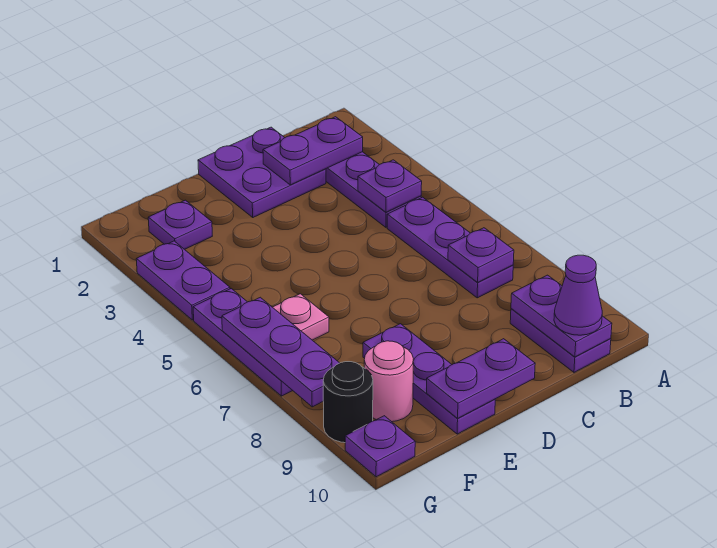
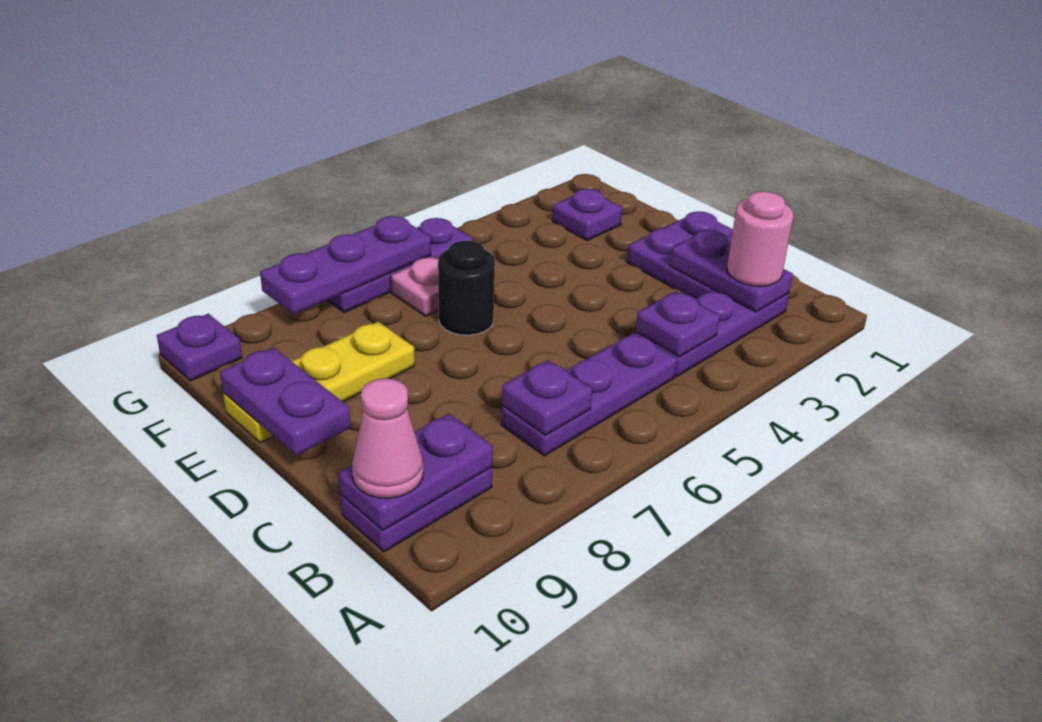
purple 1x1 cone [554,255,602,335] -> pink 1x1 cone [352,378,423,498]
purple 1x3 plate [363,324,495,434] -> yellow 1x3 plate [223,322,415,443]
pink 1x1 round brick [364,341,413,422] -> pink 1x1 round brick moved to [727,191,794,286]
purple 1x2 plate [136,241,230,320] -> none
black 1x1 round brick [323,362,373,443] -> black 1x1 round brick moved to [438,241,495,335]

